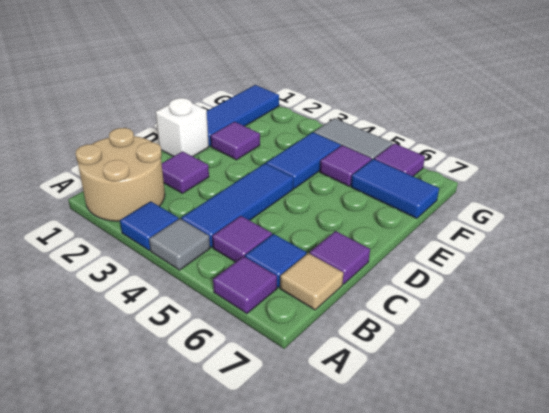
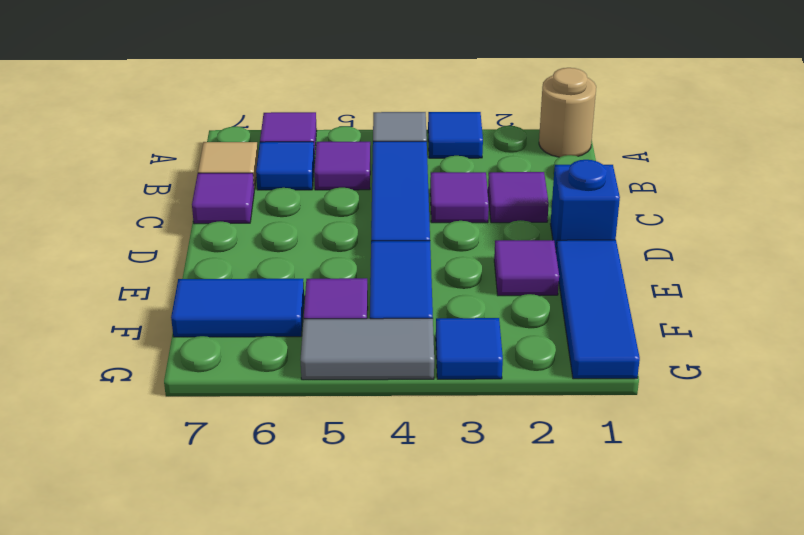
tan 2x2 round brick [75,128,165,221] -> tan 1x1 round brick [539,68,596,157]
white 1x1 brick [155,98,209,157] -> blue 1x1 brick [551,160,620,250]
none -> blue 1x1 tile [436,318,503,379]
purple 1x1 tile [374,143,425,176] -> purple 1x1 tile moved to [430,172,489,223]

